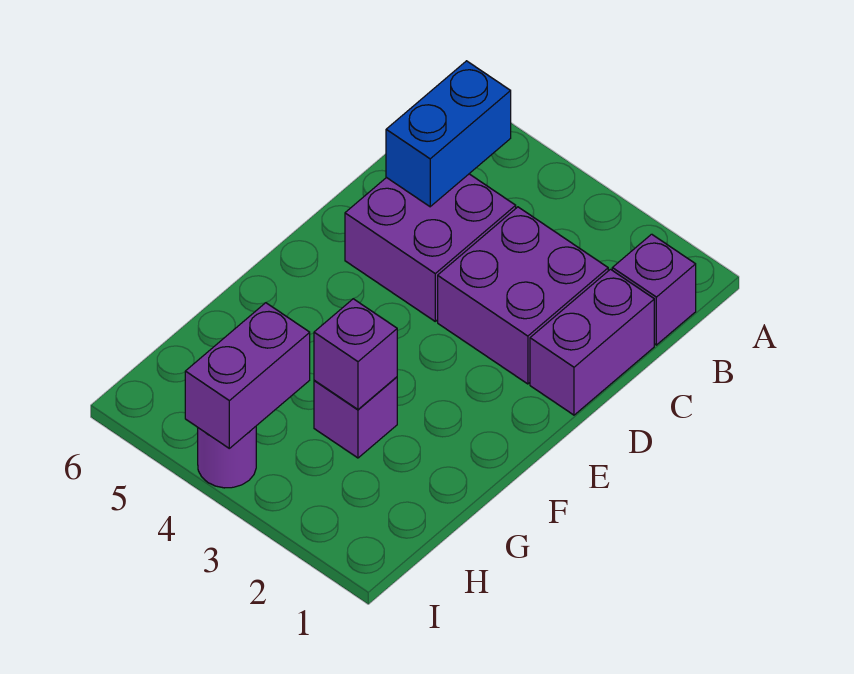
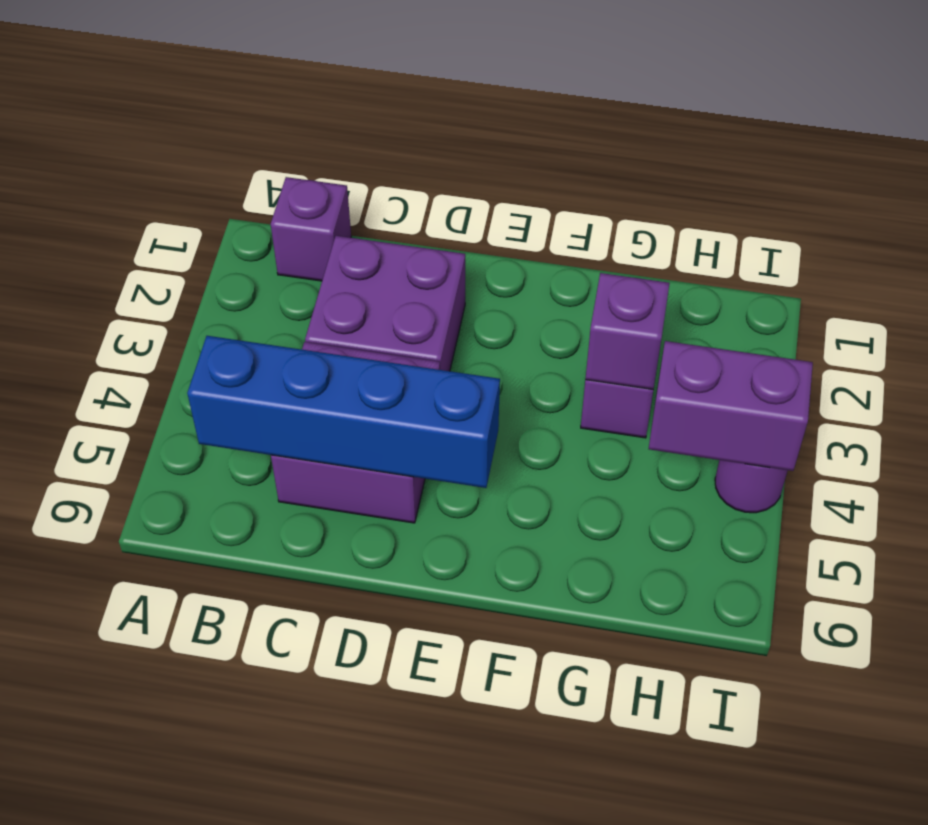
blue 1x2 brick [386,61,511,207] -> blue 1x4 brick [187,336,500,488]
purple 1x2 brick [530,269,654,415] -> none

